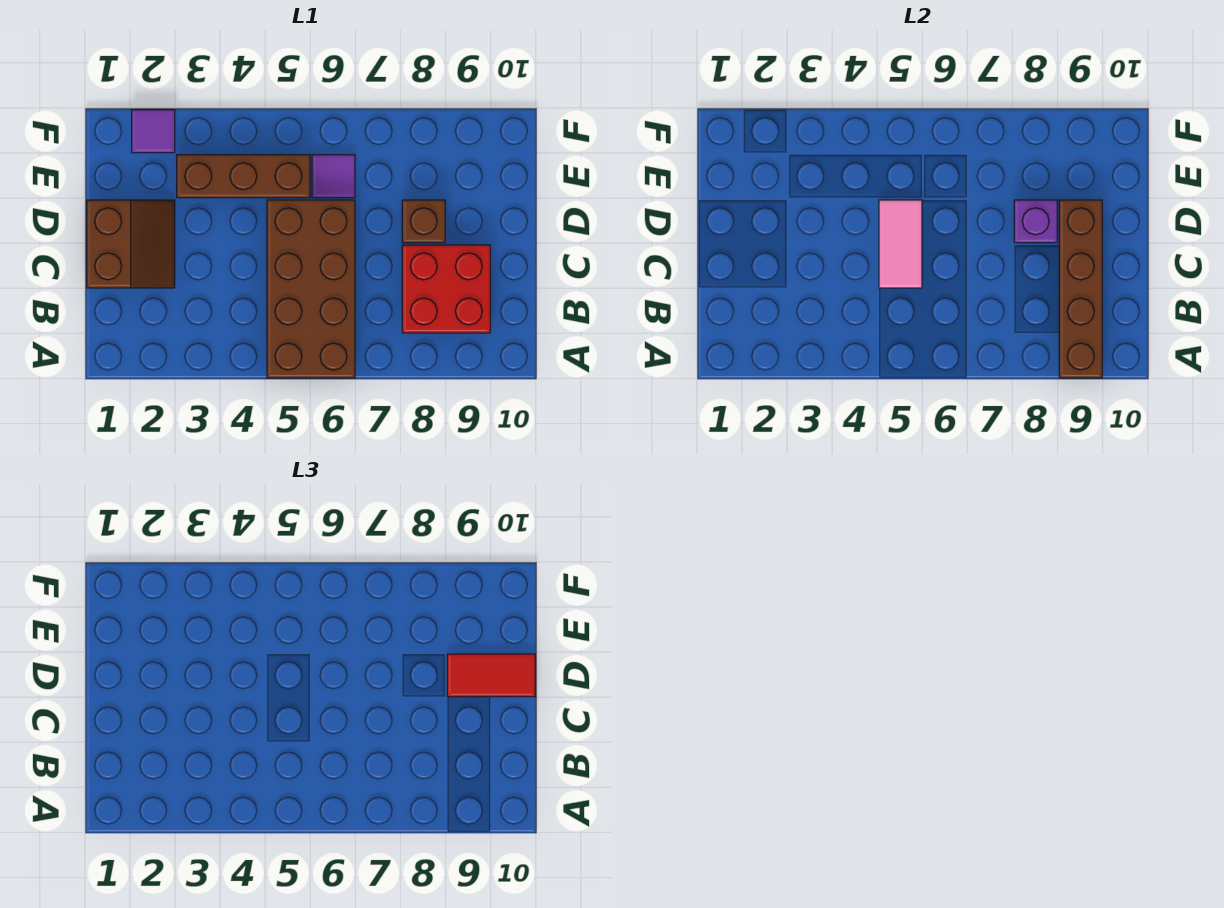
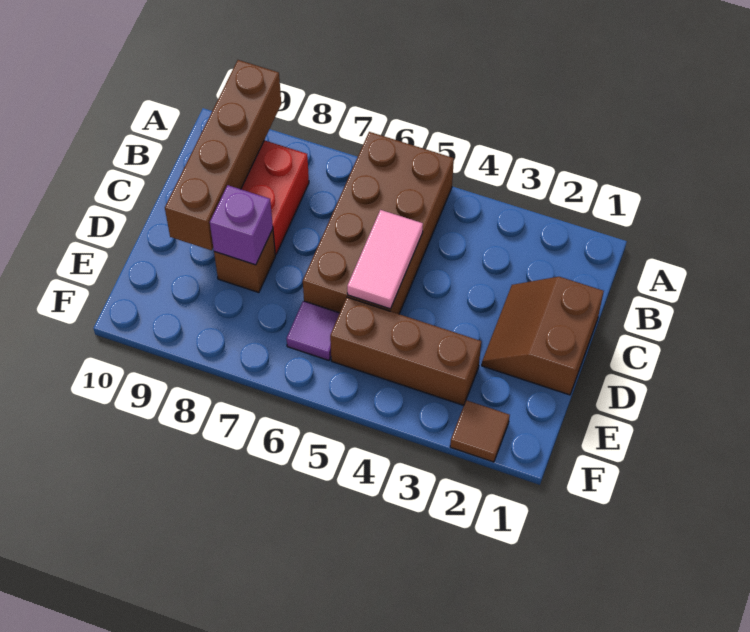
red 1x2 tile [447,654,535,697] -> none
purple 1x1 tile [132,110,175,153] -> brown 1x1 tile [450,400,510,462]

